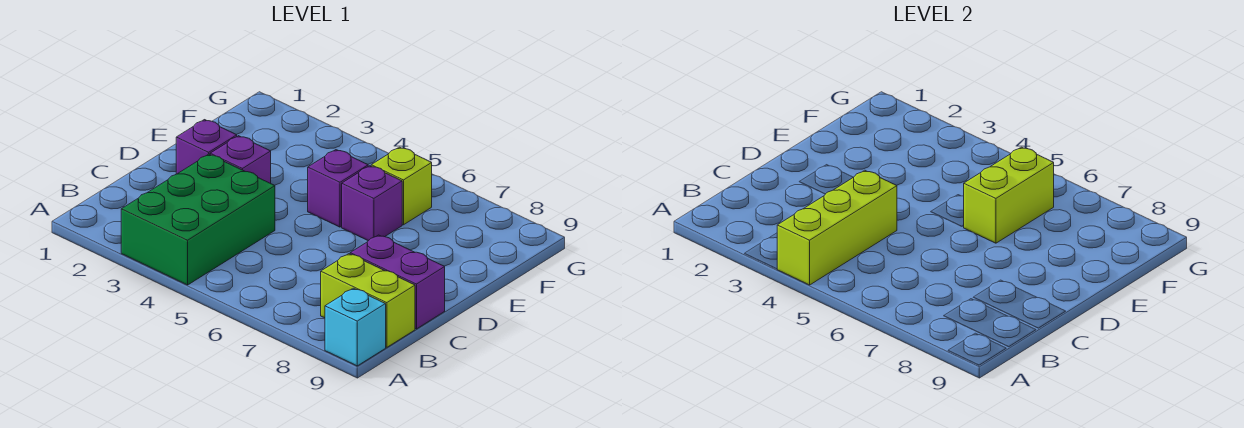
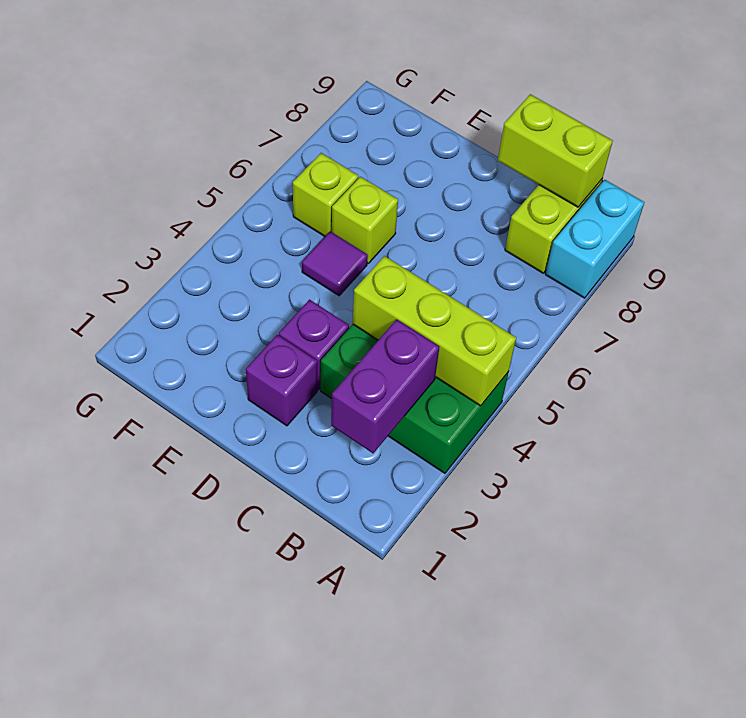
cyan 1x1 brick [325,288,386,366] -> cyan 1x2 brick [545,180,644,298]
purple 1x2 brick [350,235,445,329] -> purple 1x2 brick moved to [331,319,439,453]
purple 1x1 brick [308,150,368,227] -> purple 1x1 tile [302,231,368,296]
purple 1x1 brick [342,166,402,241] -> lime 1x1 brick [332,177,398,263]
lime 1x2 brick [963,147,1054,243] -> lime 1x2 brick moved to [498,94,613,207]

